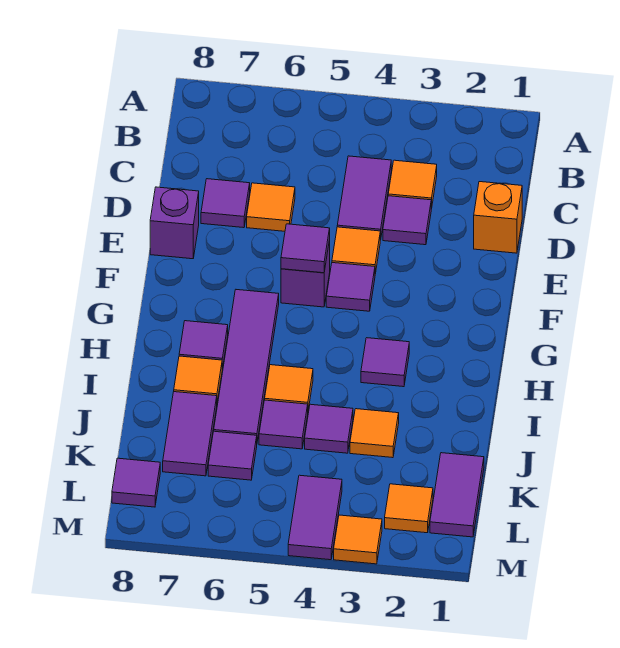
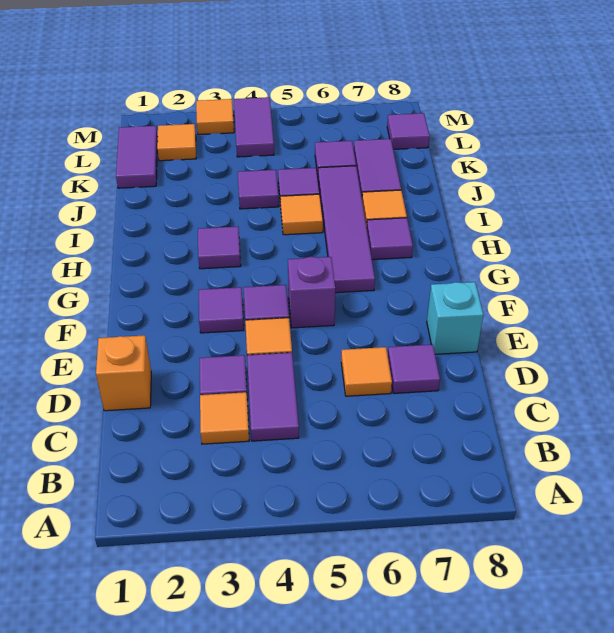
purple 1x1 brick [150,187,199,259] -> cyan 1x1 brick [427,282,483,354]
purple 1x1 tile [281,224,330,273] -> purple 1x1 tile moved to [199,287,244,333]
orange 1x1 tile [350,409,399,458] -> none

